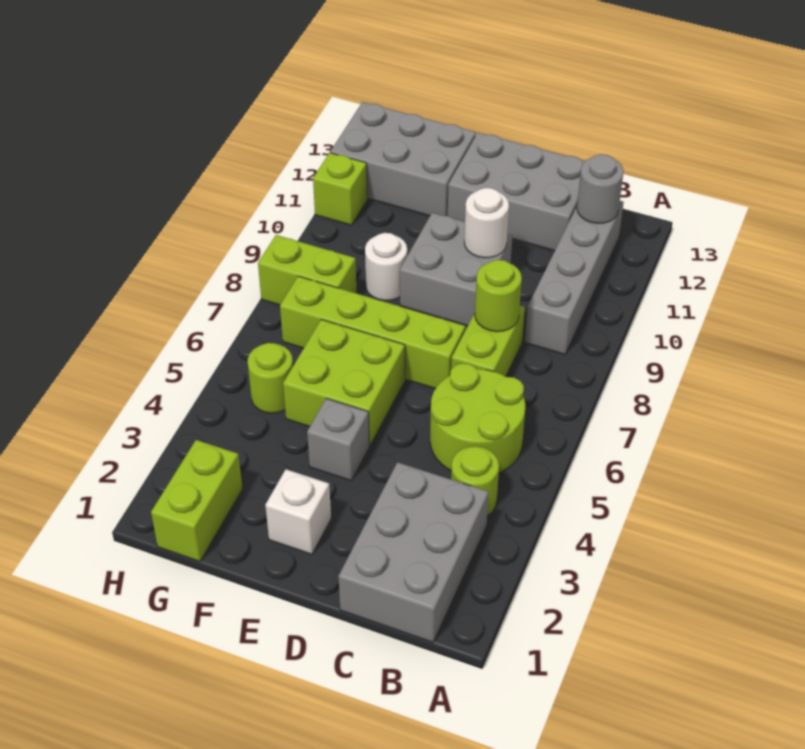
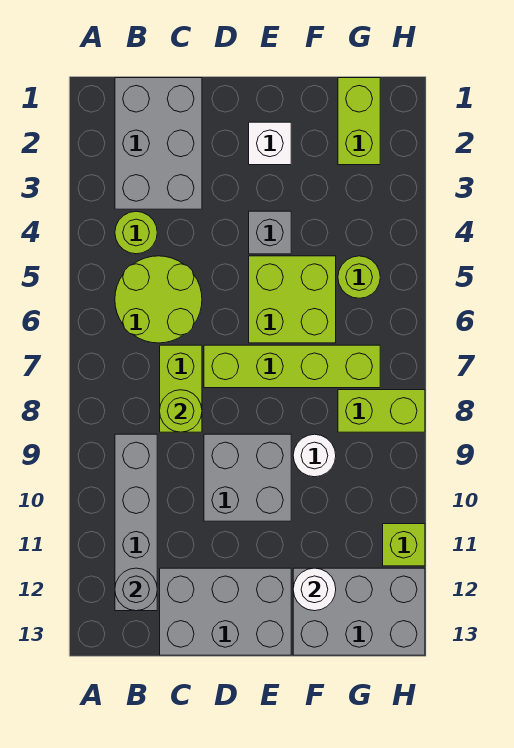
white 1x1 round brick [464,188,509,258] -> white 1x1 round brick moved to [293,568,336,611]

